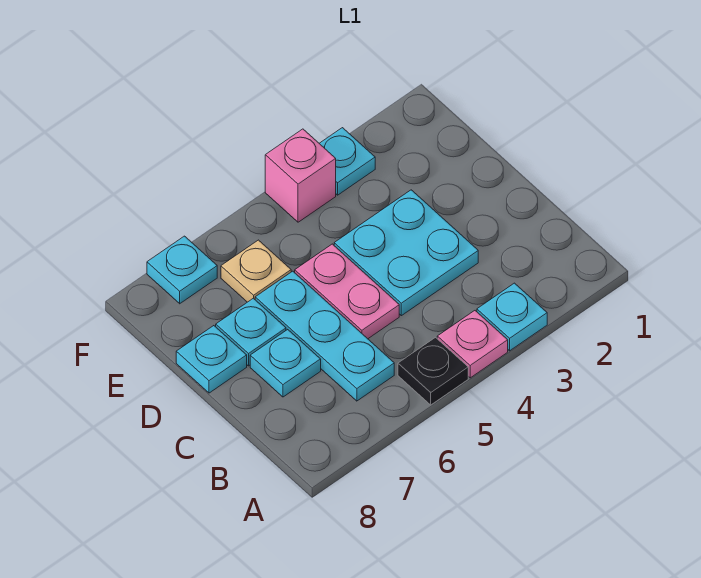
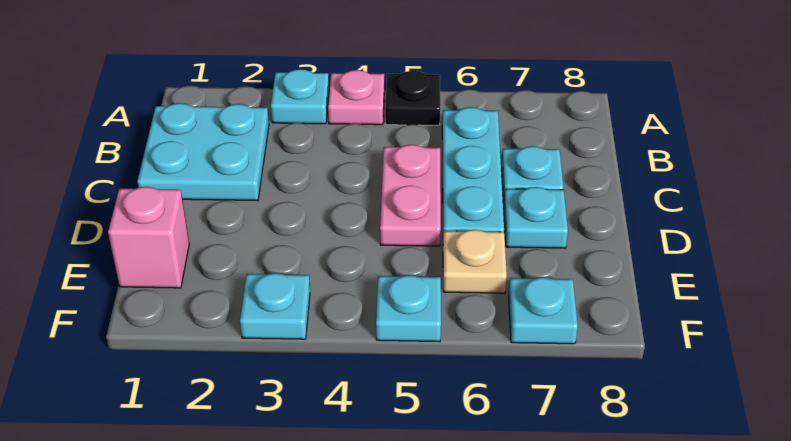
cyan 2x2 plate [334,190,478,316] -> cyan 2x2 plate moved to [137,103,269,201]
cyan 1x1 plate [176,326,247,393] -> cyan 1x1 plate moved to [376,275,441,342]
pink 1x1 brick [265,129,336,222] -> pink 1x1 brick moved to [108,187,189,288]

